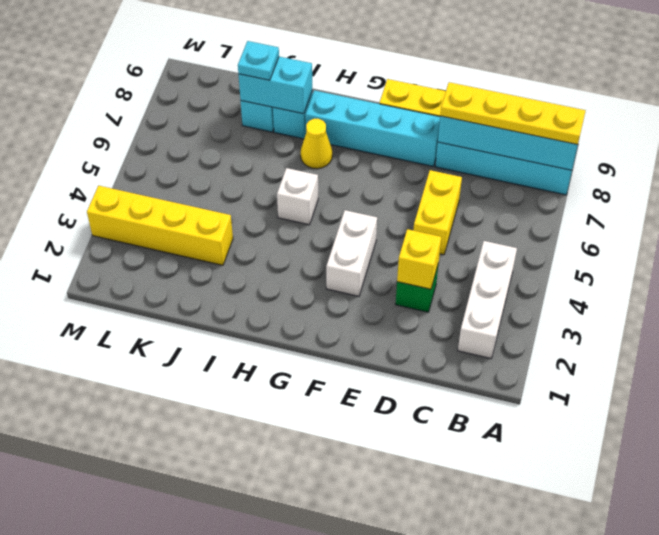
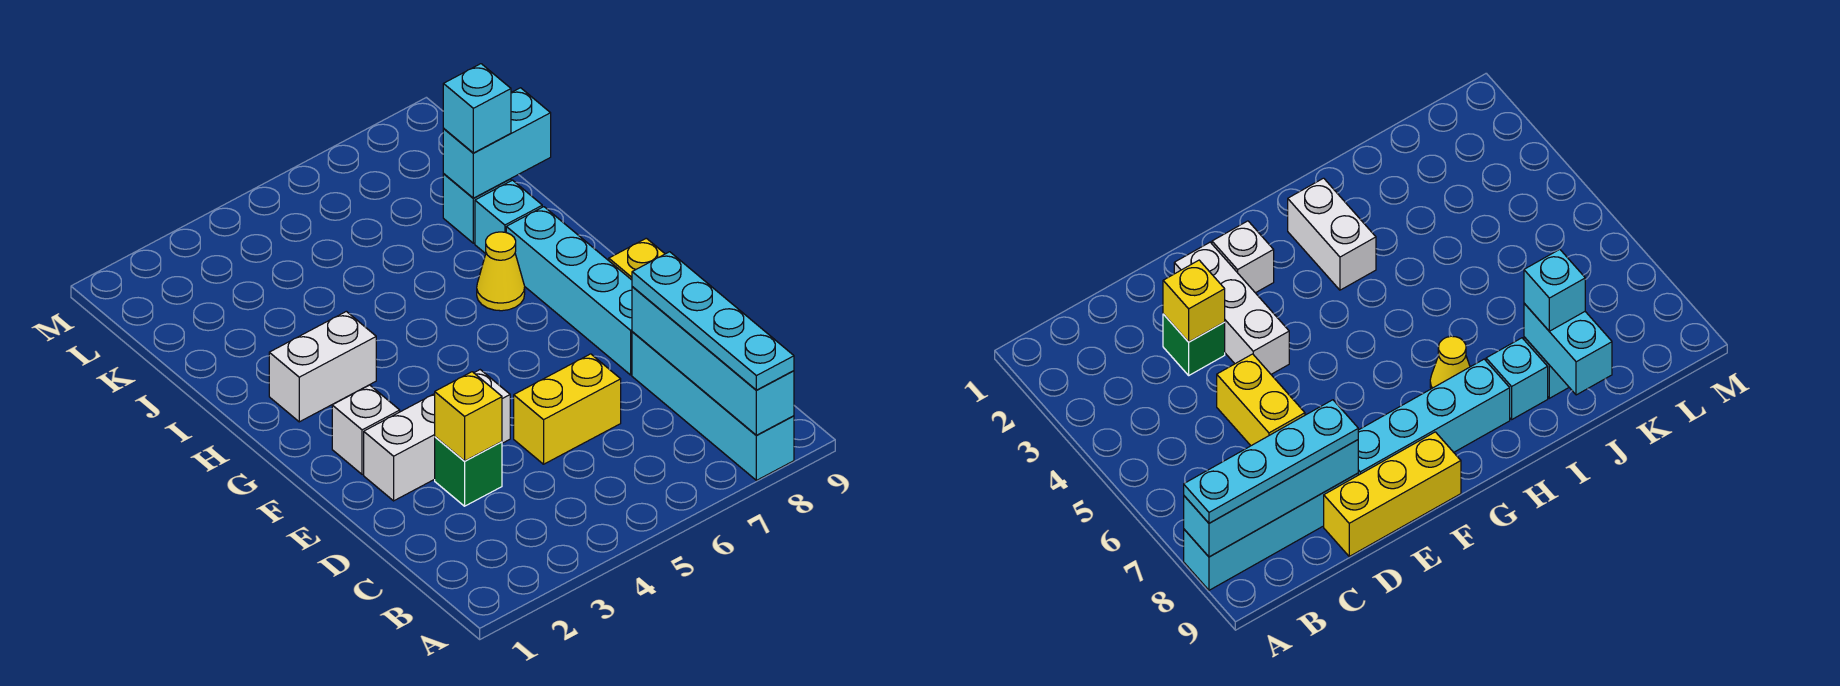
yellow 1x4 plate [440,82,586,145] -> cyan 1x4 plate [632,252,794,390]
white 1x3 brick [458,241,517,358] -> white 1x3 brick moved to [364,370,510,501]
white 1x2 brick [326,210,377,296] -> white 1x2 brick moved to [269,311,376,422]
white 1x1 brick [277,168,318,225] -> white 1x1 brick moved to [332,385,400,475]
cyan 1x2 brick [238,57,312,114] -> cyan 1x2 brick turned to [443,88,551,198]
yellow 1x4 brick [87,186,233,265] -> none
cyan 1x1 plate [238,41,279,80] -> cyan 1x1 brick [443,64,511,153]

